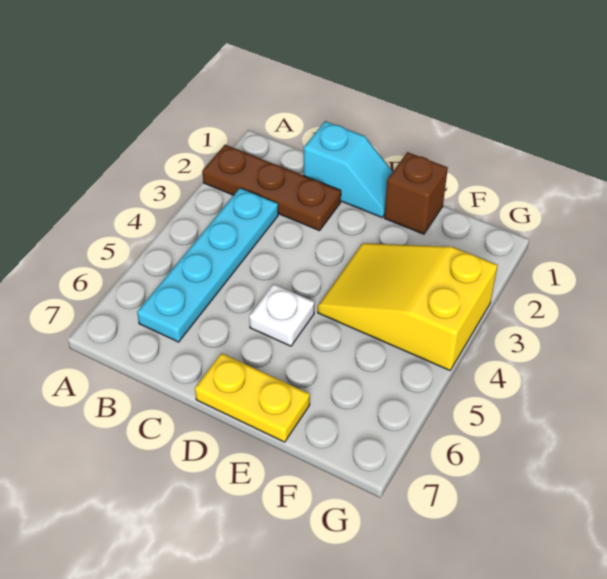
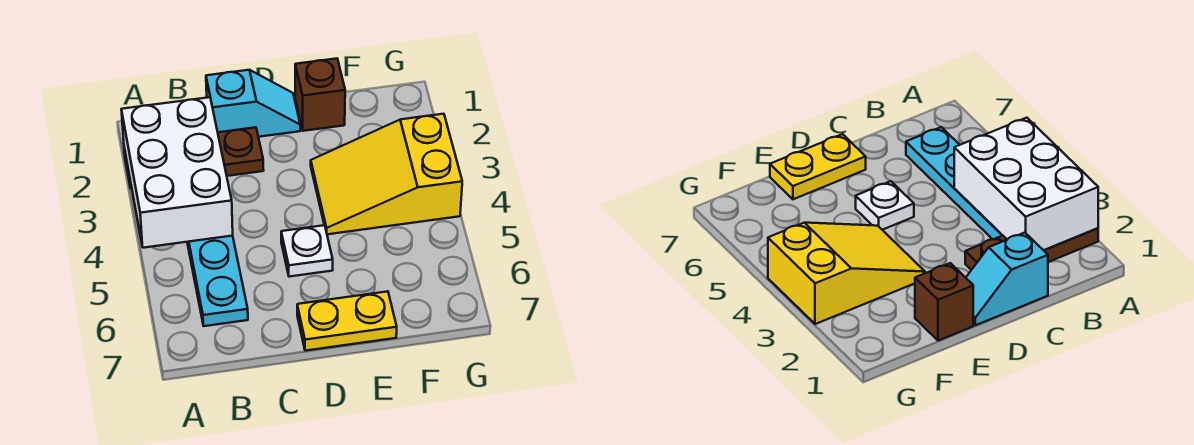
none -> white 2x3 brick [121,97,233,248]

